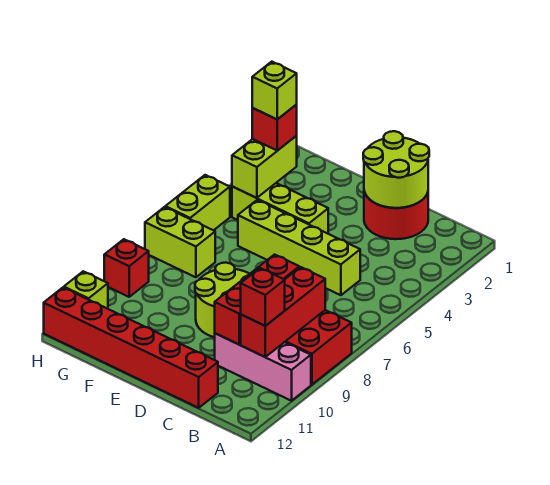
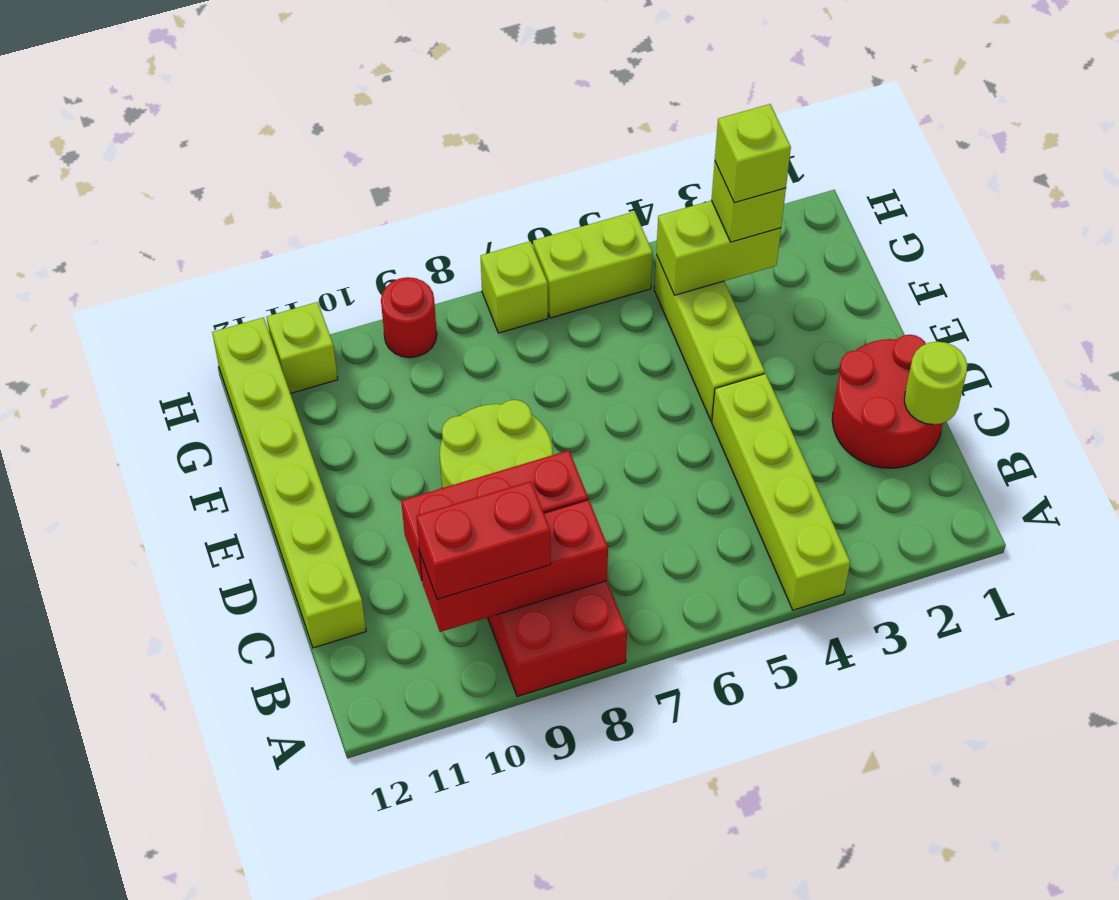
pink 1x3 brick [215,333,311,401] -> none
red 1x1 brick [241,268,285,326] -> red 1x2 brick [416,481,551,599]
lime 2x2 round brick [363,131,429,208] -> lime 1x1 round brick [904,342,967,425]
lime 1x4 brick [238,200,360,295] -> lime 1x4 brick moved to [712,374,850,610]
red 1x6 brick [44,287,218,408] -> lime 1x6 brick [212,317,366,648]
red 1x1 brick [252,105,297,151] -> lime 1x1 brick [711,162,786,242]
lime 1x2 brick [145,207,215,277] -> lime 1x1 brick [480,241,548,333]
red 1x1 brick [104,239,149,297] -> red 1x1 round brick [381,277,437,358]

